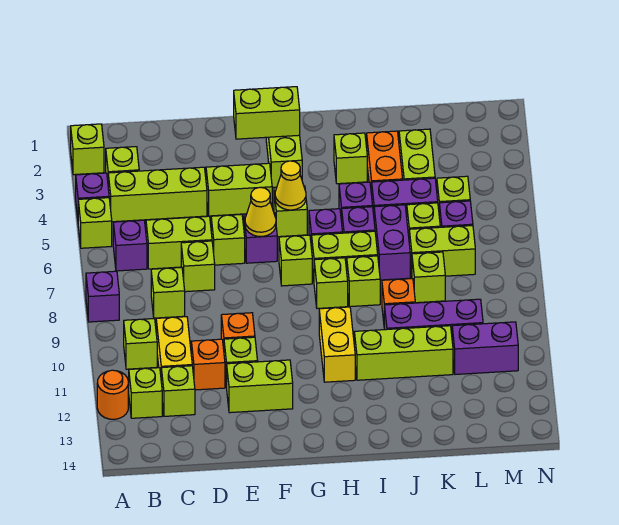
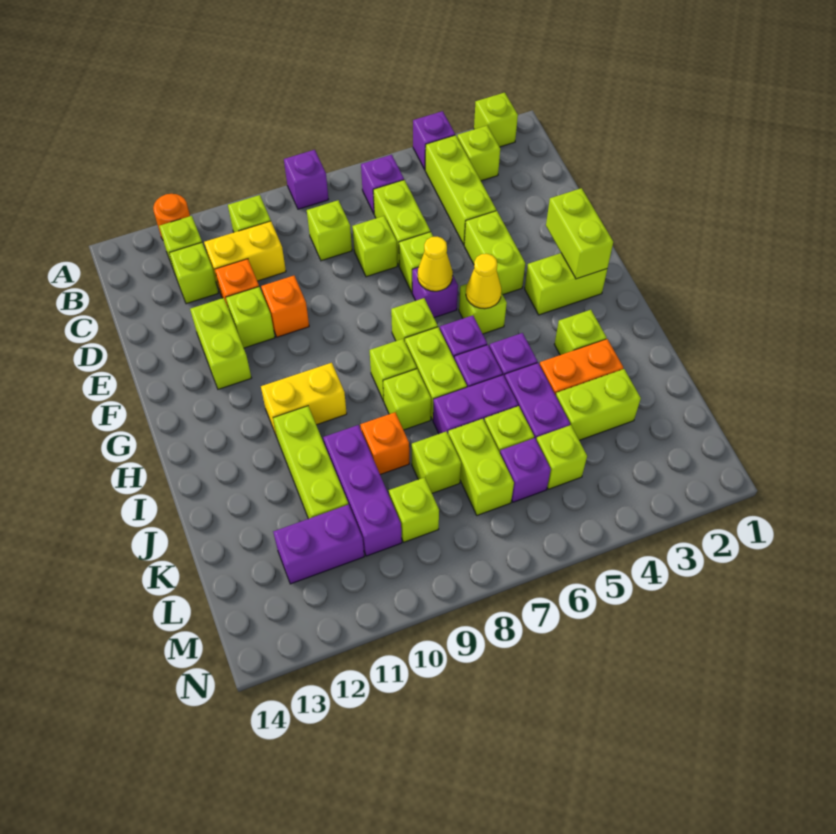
lime 1x1 brick [78,198,112,248] -> lime 1x1 brick moved to [389,477,439,542]
purple 1x2 brick [452,322,518,374] -> purple 1x2 brick turned to [273,504,364,584]

